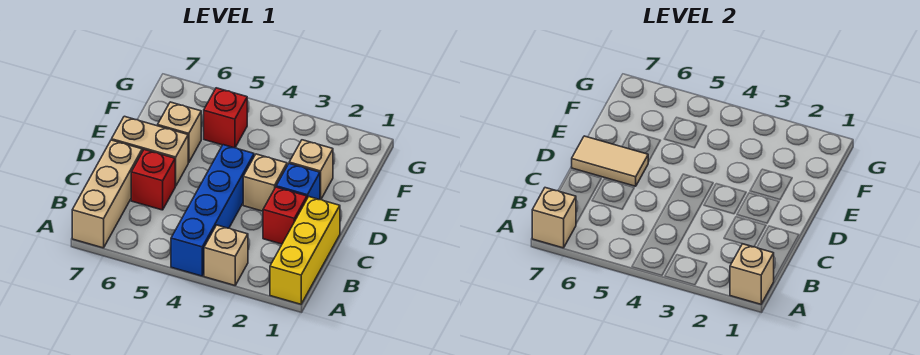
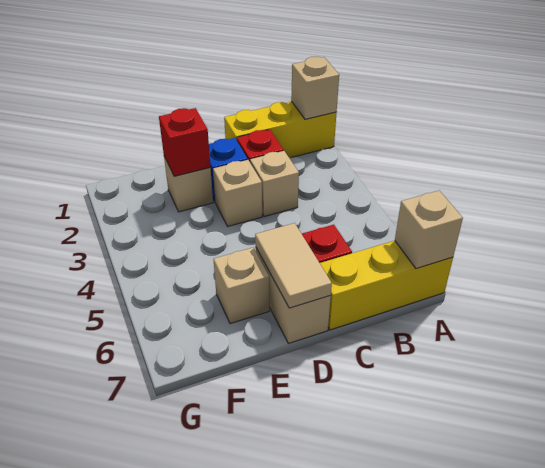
tan 1x1 brick [204,225,248,285] -> tan 1x1 brick moved to [250,151,299,217]
blue 1x4 brick [171,145,254,276] -> none
tan 1x3 brick [72,140,142,248] -> yellow 1x3 brick [320,241,453,330]
red 1x1 brick [204,88,247,148] -> red 1x1 brick moved to [159,108,210,176]

